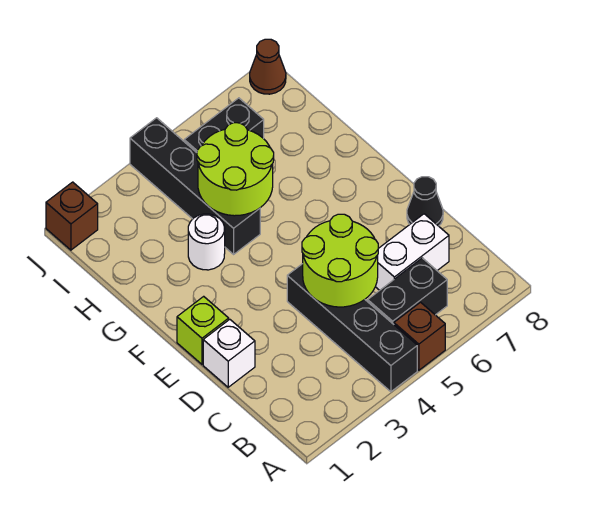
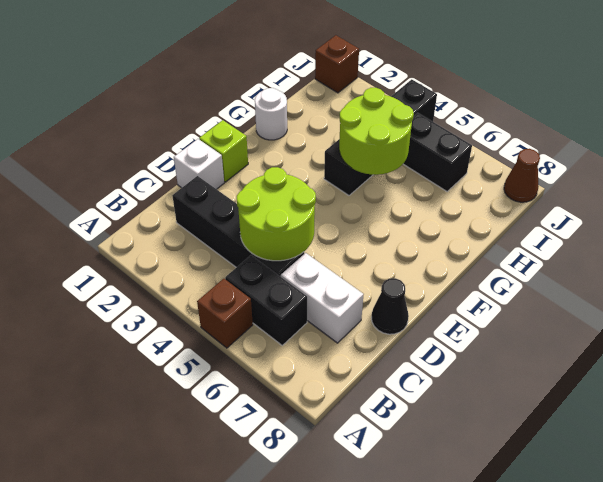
black 1x4 brick [287,264,417,392] -> black 1x4 brick turned to [172,176,304,277]
white 1x1 round brick [188,214,225,270] -> white 1x1 round brick moved to [255,88,287,140]

